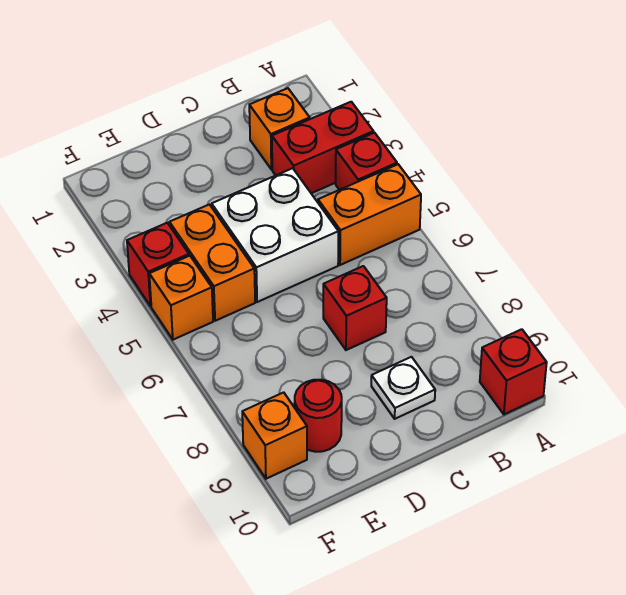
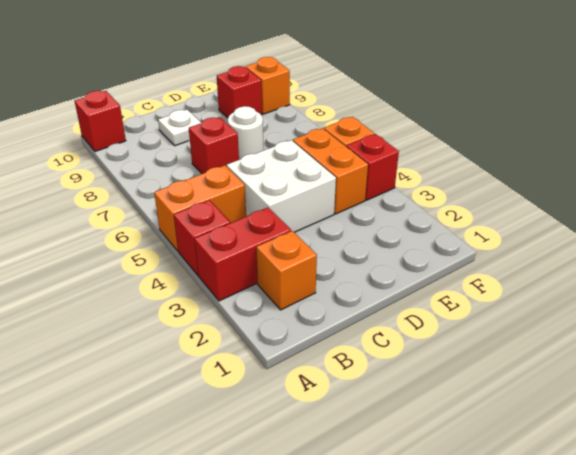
none -> white 1x1 round brick [228,106,264,160]
red 1x1 round brick [295,380,342,452] -> red 1x1 brick [217,66,262,118]

